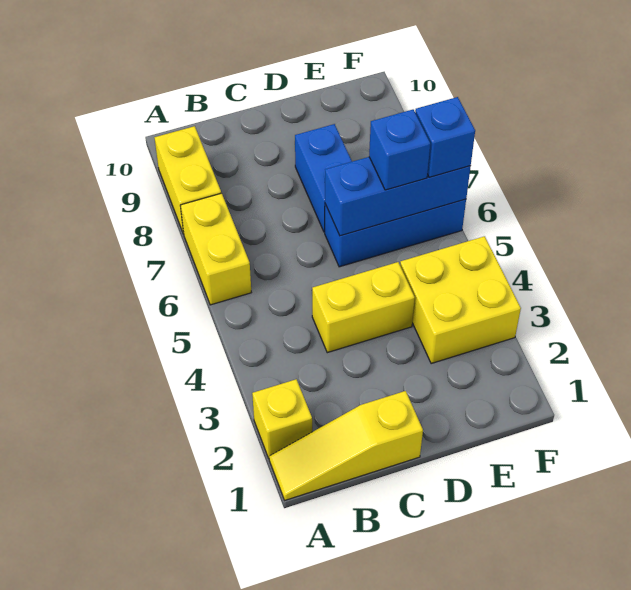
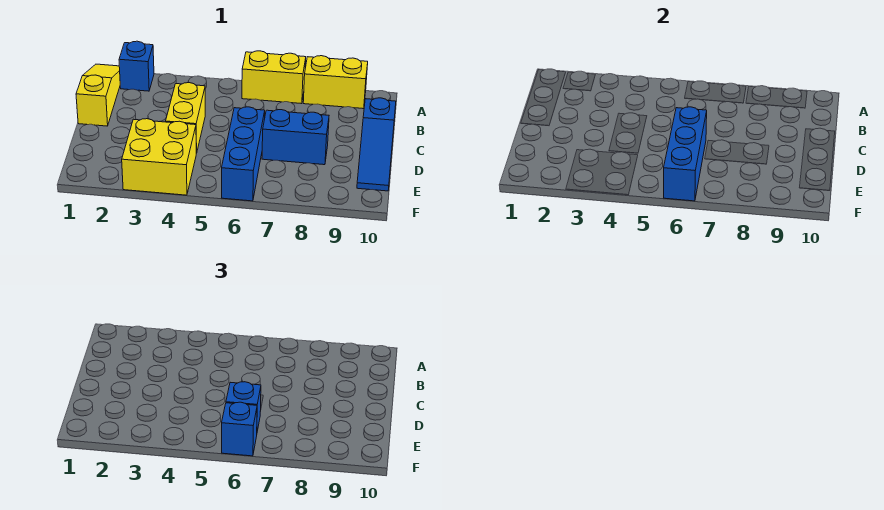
yellow 1x1 brick [252,379,312,458] -> blue 1x1 brick [119,41,154,91]
none -> blue 1x3 slope [357,98,396,191]

